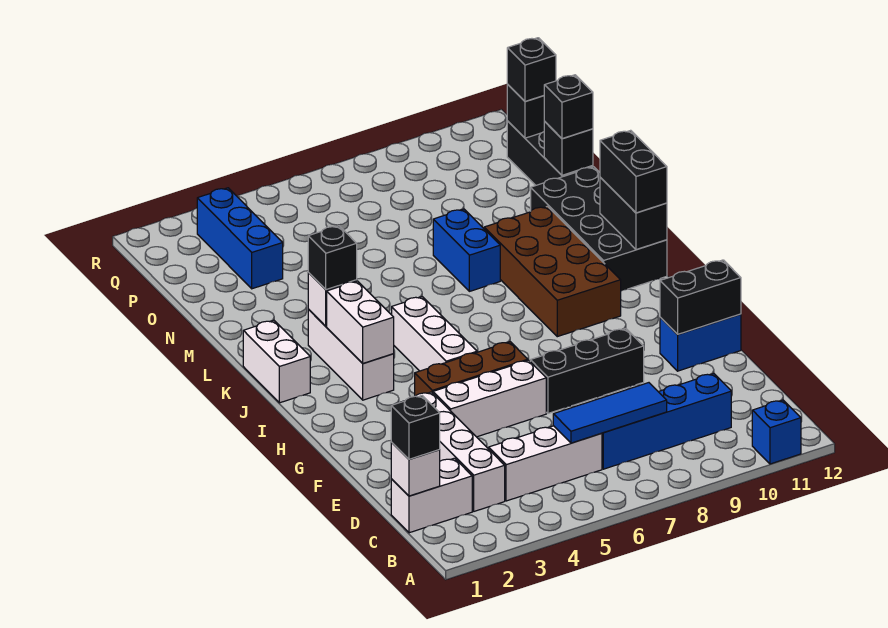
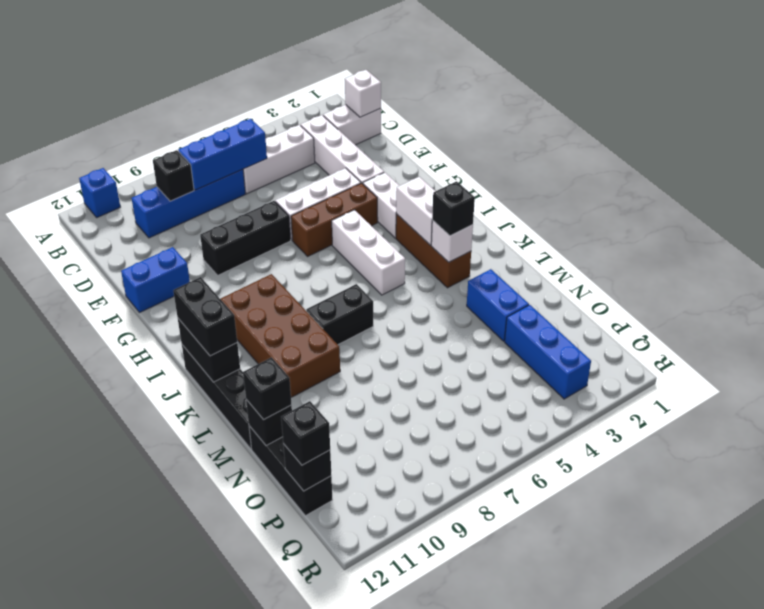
black 1x1 brick [391,396,440,459] -> black 1x1 brick moved to [153,150,194,201]
blue 1x3 tile [553,383,667,443] -> blue 1x3 brick [178,119,267,190]
black 1x2 brick [660,260,741,334] -> black 1x2 brick moved to [306,284,373,344]
white 1x3 brick [308,309,394,400] -> brown 1x3 brick [396,214,471,288]
white 1x2 brick [243,320,310,403] -> white 1x2 brick moved to [363,172,399,238]
black 2x4 brick [531,167,667,291] -> black 1x4 brick [182,345,251,449]
blue 1x2 brick [433,209,500,291] -> blue 1x2 brick moved to [467,269,529,341]

